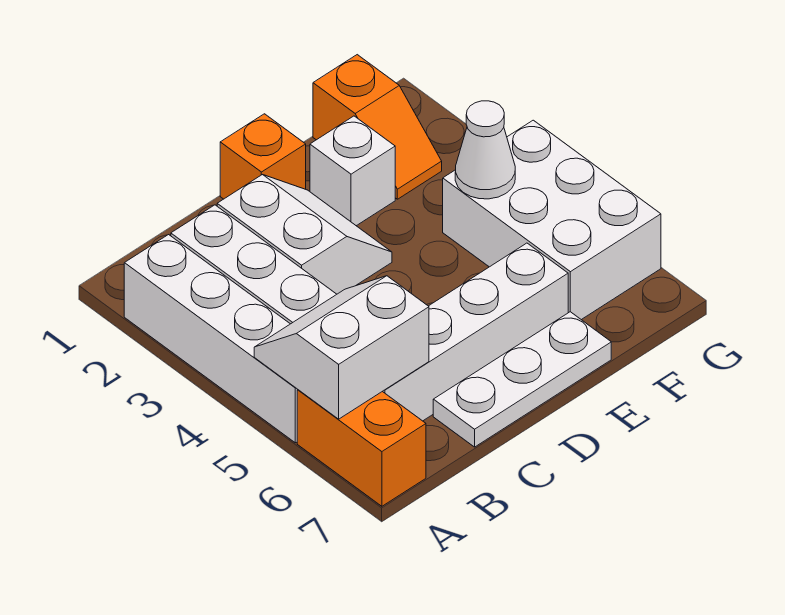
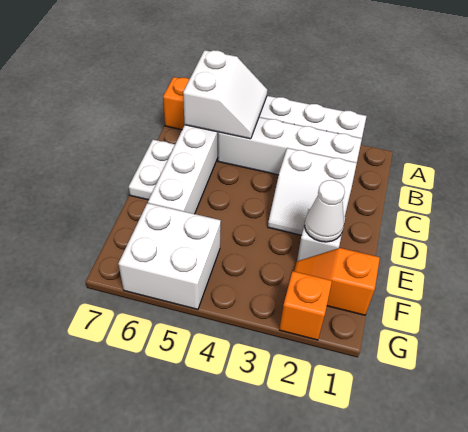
white 1x3 plate [433,312,611,447] -> white 1x2 plate [129,140,175,200]
orange 1x1 brick [220,114,306,199] -> orange 1x1 brick moved to [279,271,332,340]
white 2x3 brick [443,120,661,320] -> white 2x2 brick [118,203,221,309]
white 1x1 cone [455,101,515,199] -> white 1x1 cone moved to [305,180,345,242]

